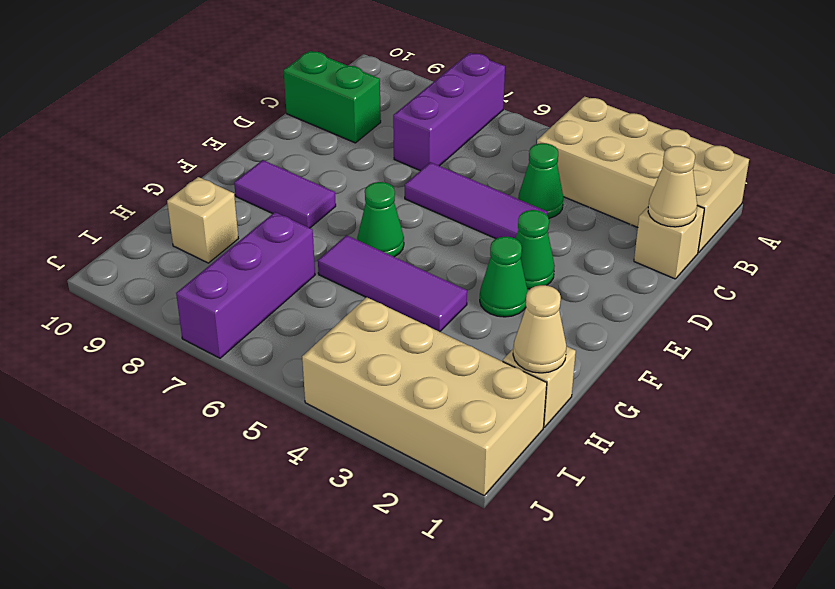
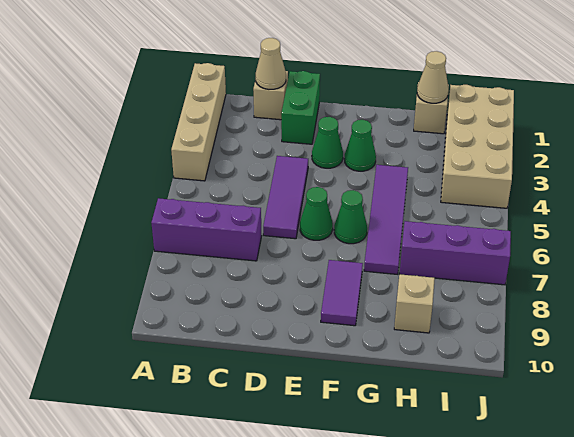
tan 2x4 brick [537,96,749,253] -> tan 1x4 brick [171,63,226,181]
green 1x1 cone [518,143,563,218] -> green 1x1 cone moved to [300,187,333,240]
green 1x2 brick [284,51,381,143] -> green 1x2 brick moved to [281,71,320,144]
purple 1x3 tile [318,235,467,332] -> purple 1x4 tile [364,165,408,274]

